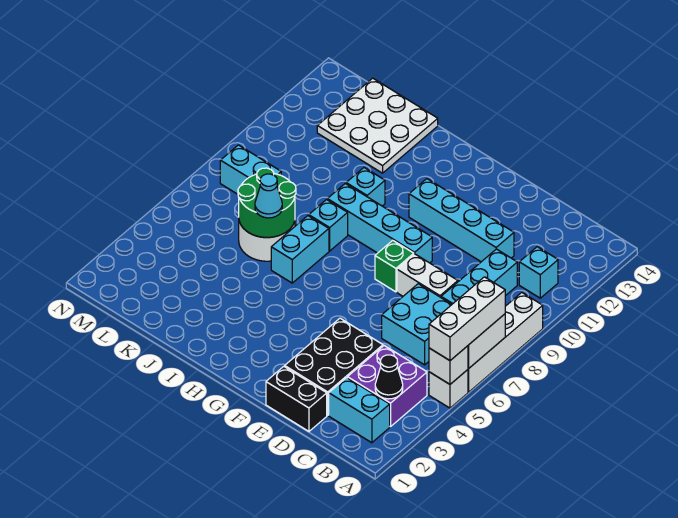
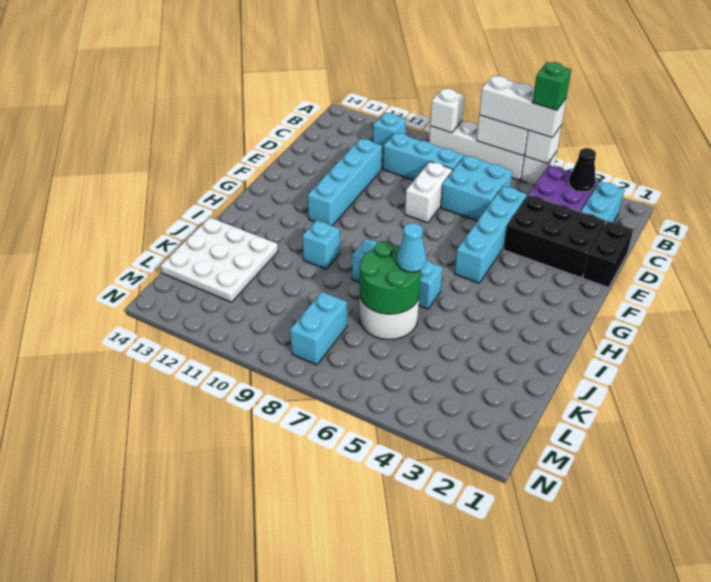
none -> white 1x1 brick [430,88,465,133]
green 1x1 brick [375,240,414,292] -> green 1x1 brick moved to [532,62,571,110]
cyan 1x4 brick [327,183,432,263] -> cyan 1x4 brick moved to [455,186,527,283]

